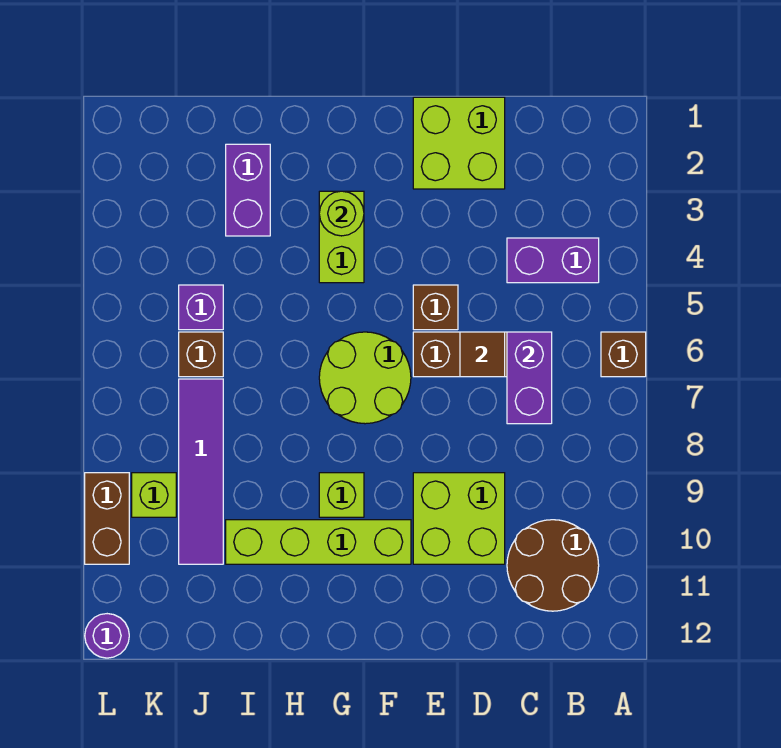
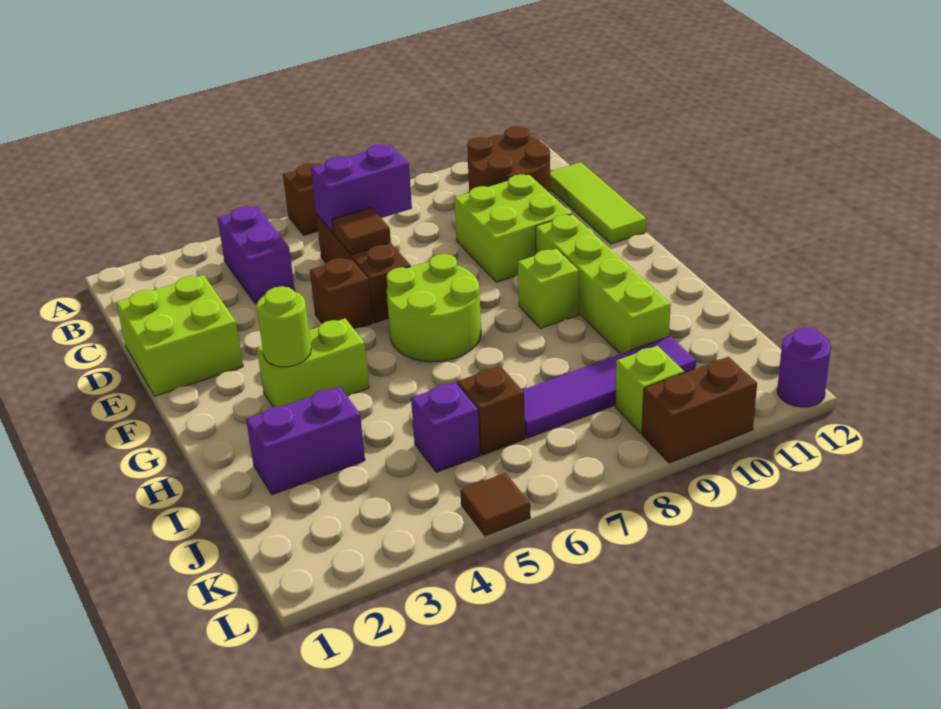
none -> lime 1x3 tile [550,162,646,244]
none -> brown 1x1 tile [460,473,530,536]

